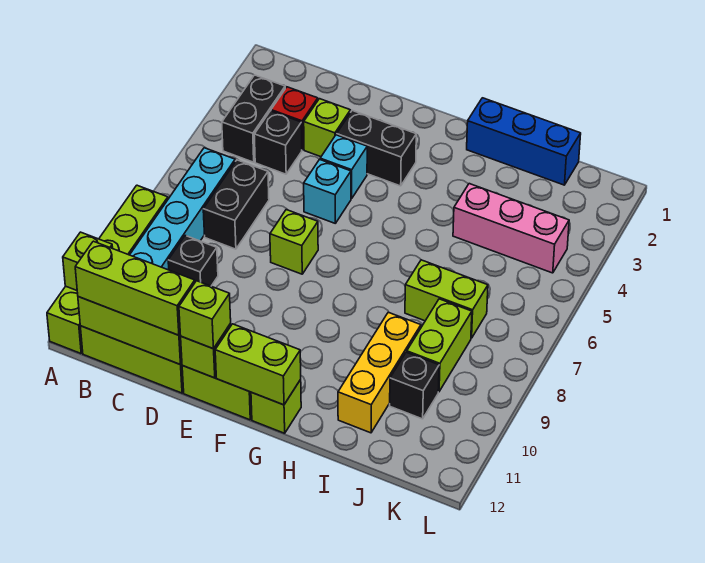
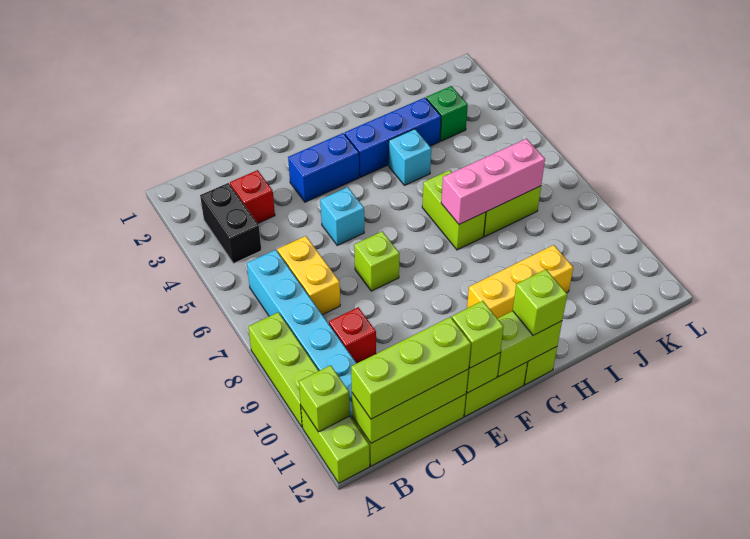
black 1x1 brick [254,111,302,174] -> none
black 1x2 brick [203,160,269,249] -> yellow 1x2 brick [277,236,340,315]
black 1x1 brick [168,236,218,286] -> red 1x1 brick [329,307,376,363]
lime 1x1 brick [304,99,350,157] -> lime 1x1 brick moved to [513,269,567,335]
black 1x2 brick [337,111,416,186] -> blue 1x2 brick [288,133,359,202]
cyan 1x1 brick [320,135,367,199] -> cyan 1x1 brick moved to [389,129,431,185]
blue 1x3 brick [467,98,581,185] -> blue 1x3 brick moved to [345,98,441,177]
pink 1x3 brick [453,184,569,273] -> pink 1x3 brick moved to [441,139,545,224]
yellow 1x3 brick [338,312,421,433] -> yellow 1x3 brick turned to [467,245,573,319]
none -> green 1x1 brick [426,86,468,141]
lime 1x2 brick [407,299,472,392] -> lime 1x2 brick moved to [422,170,486,250]
black 1x1 brick [390,352,439,419] -> none

